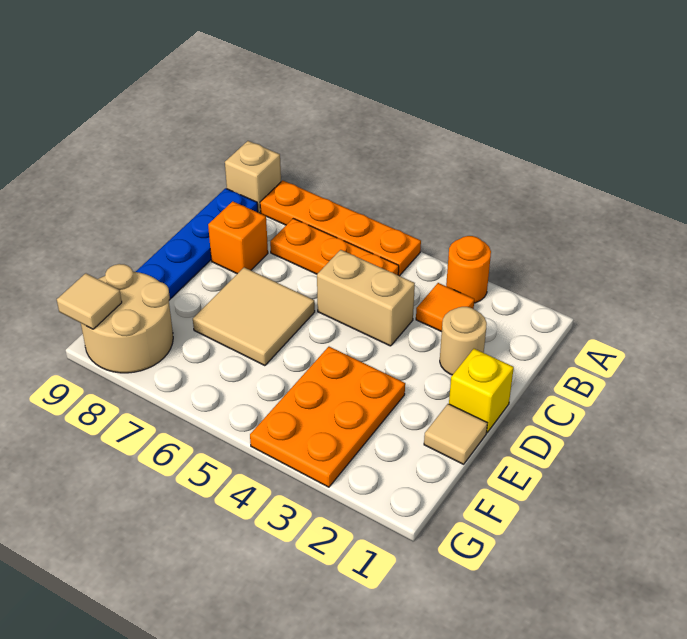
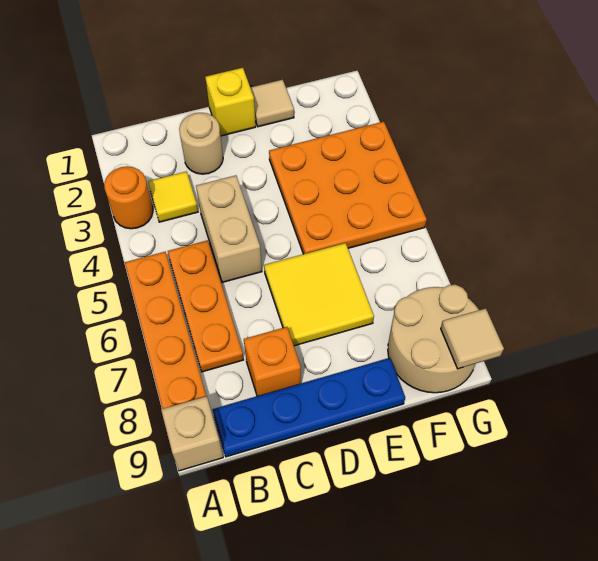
orange 1x1 tile [416,283,474,332] -> yellow 1x1 tile [148,171,198,222]
tan 2x2 tile [193,267,315,366] -> yellow 2x2 tile [264,243,374,346]
orange 2x3 plate [250,347,405,487] -> orange 3x3 plate [269,122,427,254]

